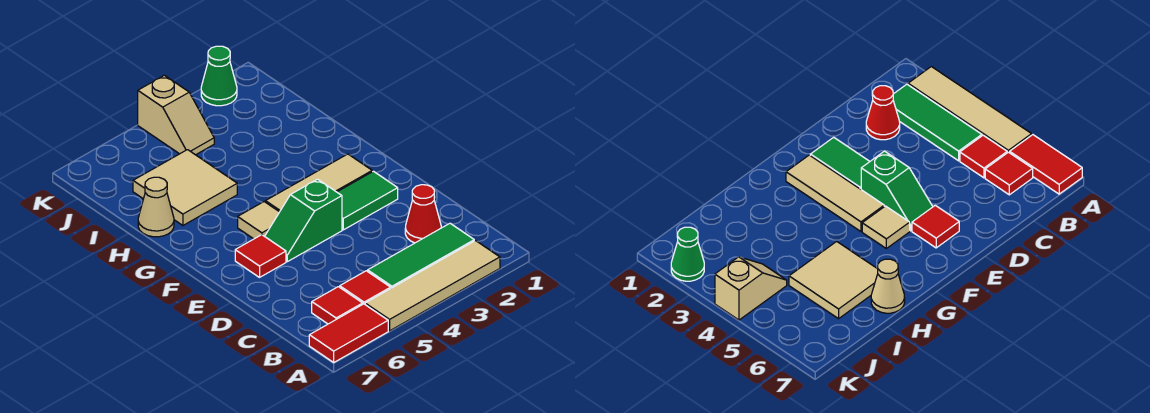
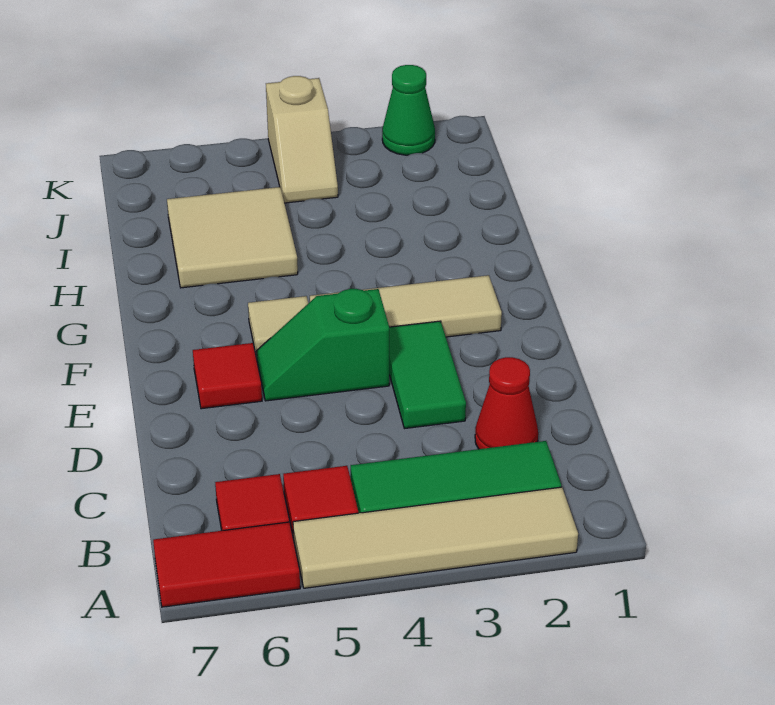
green 1x2 tile [337,171,398,230] -> green 1x2 tile turned to [389,321,466,429]
tan 1x1 cone [138,177,174,237] -> none

